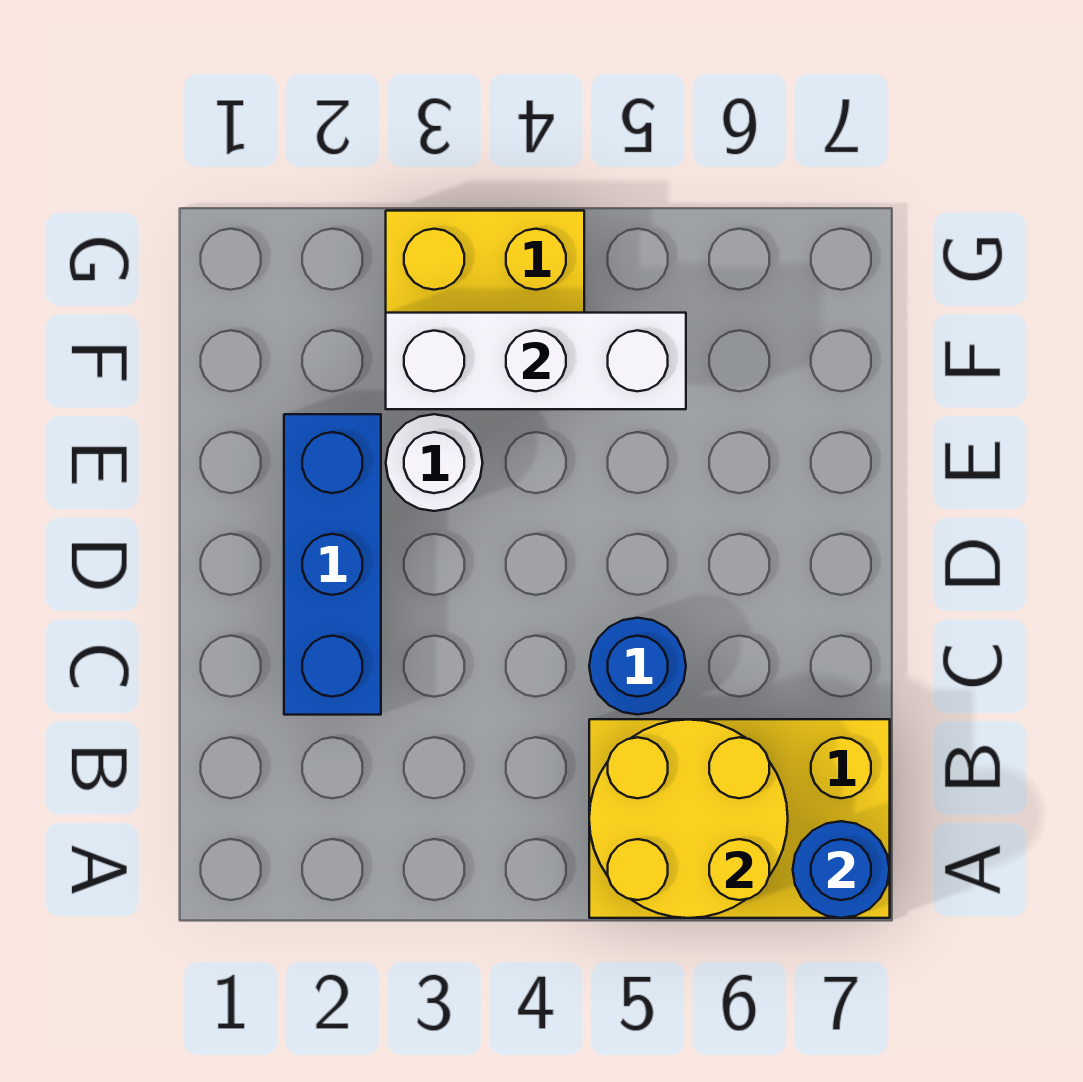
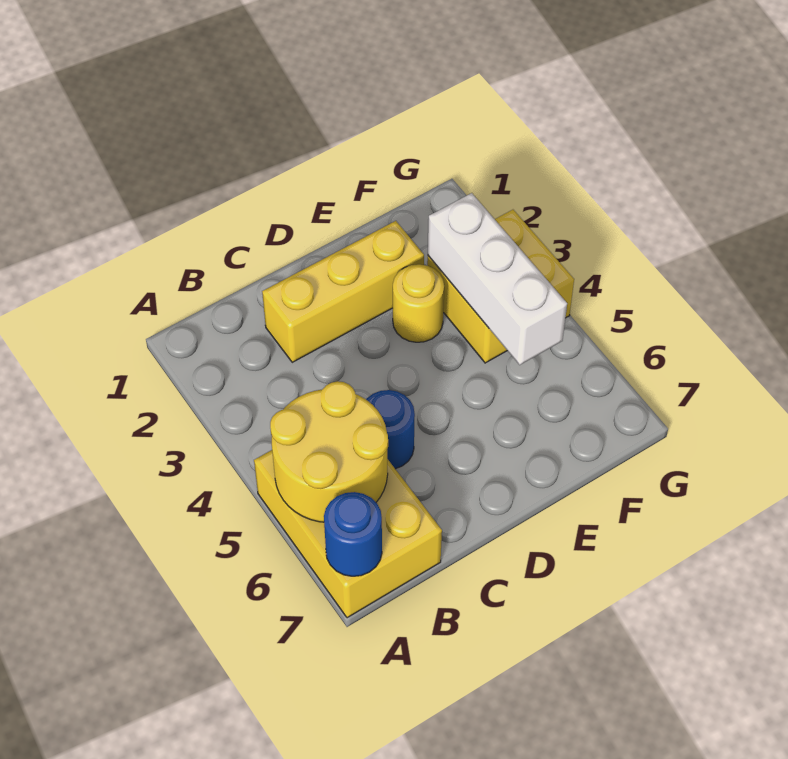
blue 1x3 brick [284,414,381,715] -> yellow 1x3 brick [262,221,424,362]
white 1x1 round brick [386,414,483,511] -> yellow 1x1 round brick [393,264,444,342]

